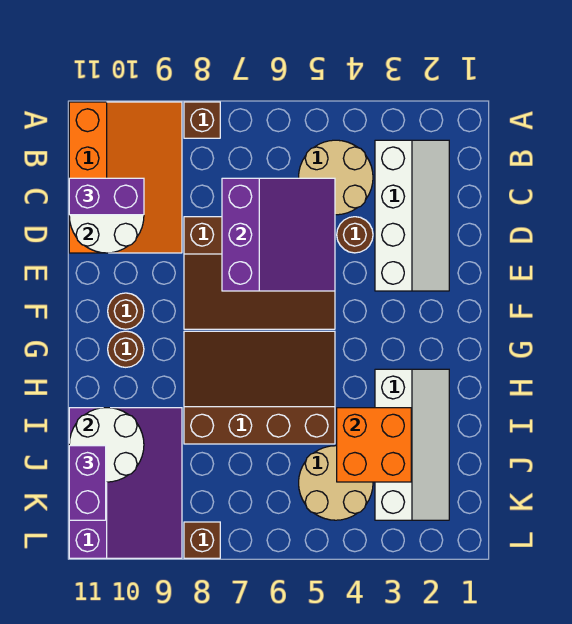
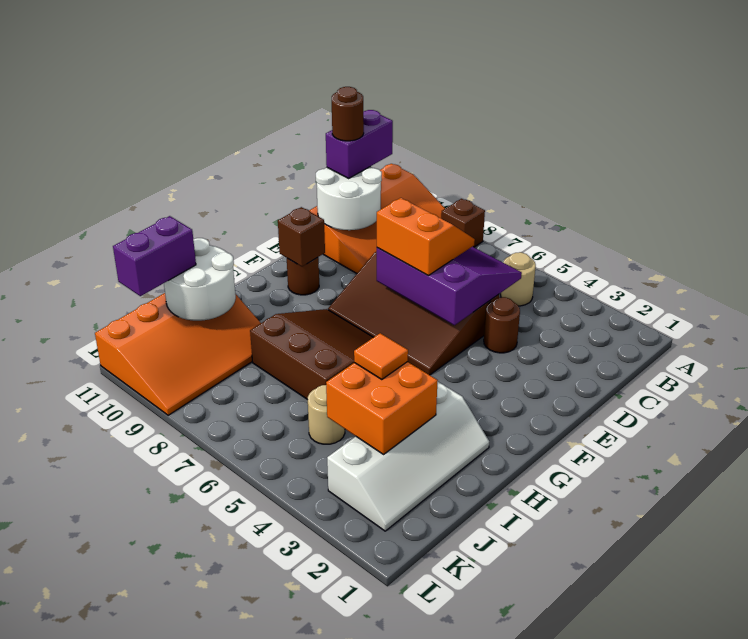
white 2x4 slope [375,140,449,291] -> none
tan 2x2 round brick [299,140,373,215] -> tan 1x1 round brick [501,252,536,306]
purple 3x3 slope [222,178,335,291] -> purple 3x3 slope turned to [377,247,522,325]
purple 1x2 brick [69,178,144,215] -> purple 1x2 brick turned to [326,110,393,178]
none -> orange 2x2 slope [377,198,475,275]
brown 3x4 slope [184,331,335,444] -> brown 3x3 slope [250,309,373,400]
brown 1x1 round brick [108,331,144,367] -> brown 1x1 round brick moved to [332,87,364,141]
none -> orange 1x1 tile [354,333,408,380]
purple 3x4 slope [69,408,182,558] -> orange 3x4 slope [95,293,261,415]
tan 2x2 round brick [299,446,373,520] -> tan 1x1 round brick [308,385,345,444]
brown 1x1 brick [184,522,220,558] -> brown 1x1 brick moved to [278,207,325,266]

